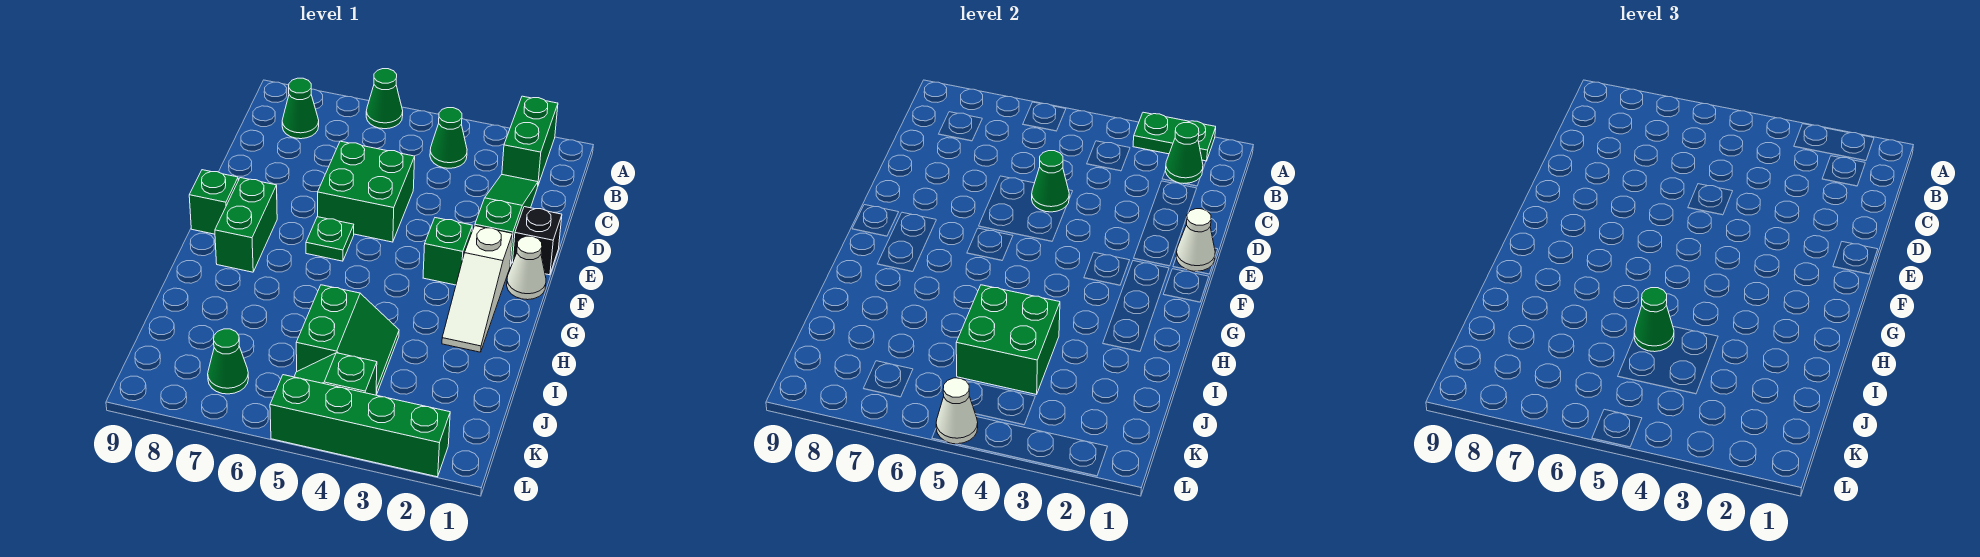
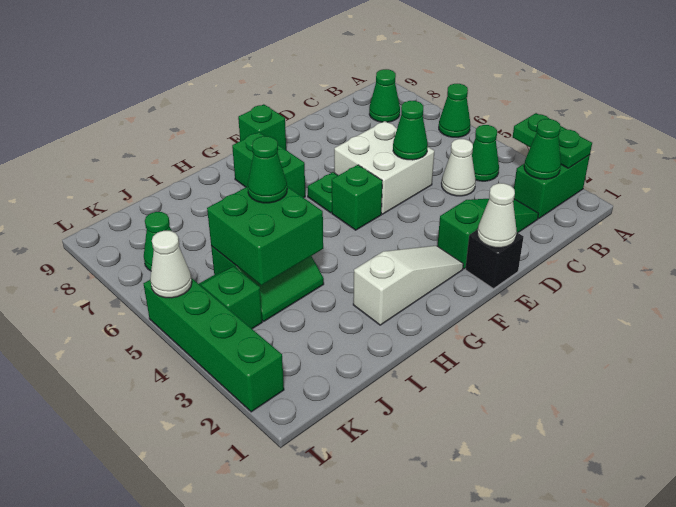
green 2x2 brick [318,141,415,242] -> white 2x2 brick [334,121,434,214]
white 1x1 cone [507,236,546,300] -> white 1x1 cone moved to [441,139,476,196]
white 1x3 slope [442,226,512,352] -> white 1x3 slope turned to [353,246,463,325]
green 1x1 brick [423,218,472,285] -> green 1x1 brick moved to [332,165,382,230]
green 1x2 brick [215,178,277,272] -> green 1x2 brick turned to [232,132,305,198]

